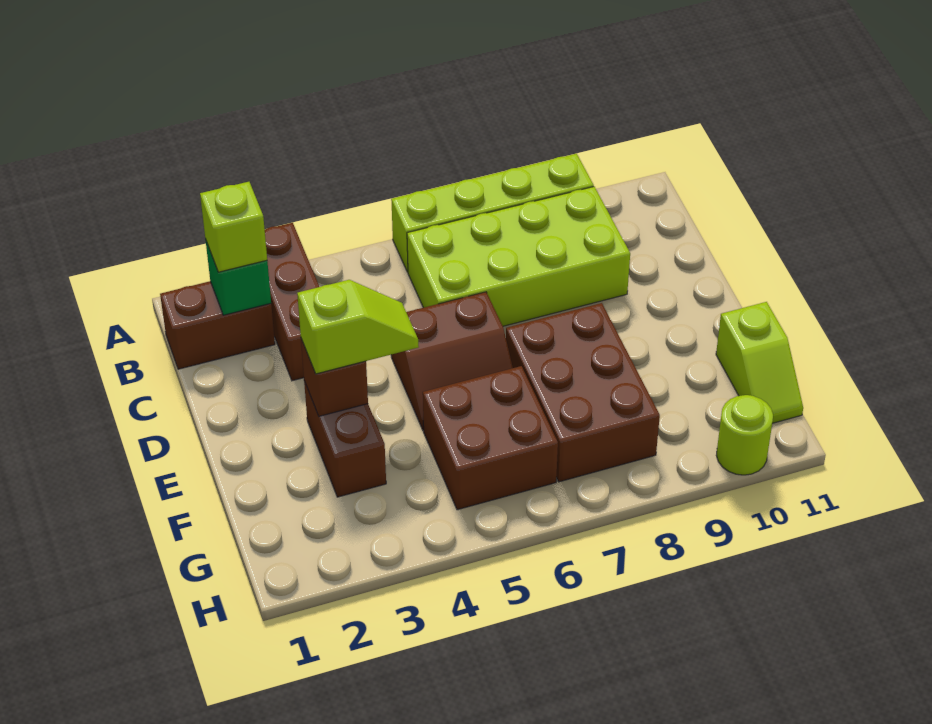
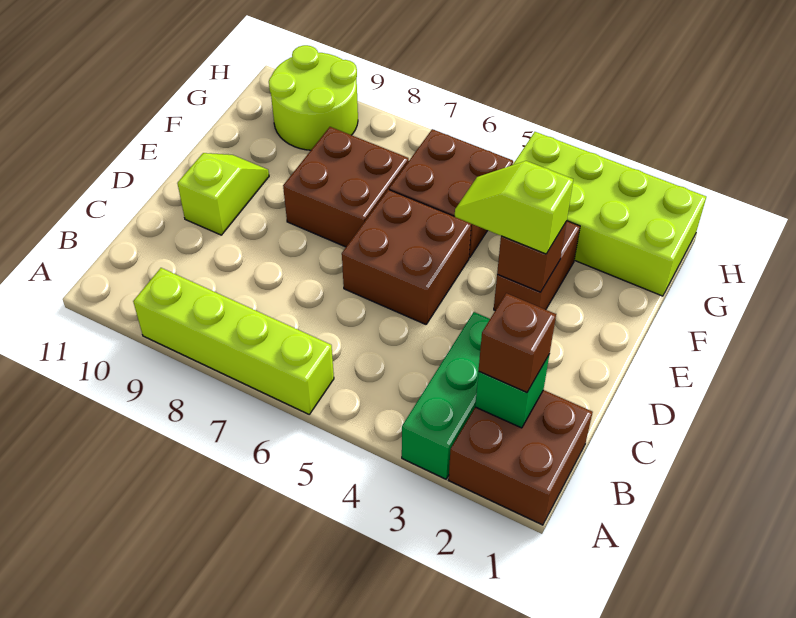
brown 1x3 brick [265,223,319,381] -> green 1x3 brick [402,312,490,479]
brown 1x2 brick [160,281,275,369] -> brown 2x2 brick [449,390,593,525]
lime 1x1 brick [200,182,267,272] -> brown 1x1 brick [479,293,556,393]
lime 2x4 brick [407,187,630,326] -> lime 2x4 brick moved to [513,132,706,296]
brown 2x2 slope [391,292,513,430] -> brown 2x2 brick [342,190,471,324]
brown 2x3 brick [506,303,660,482] -> brown 2x2 brick [283,127,409,247]
lime 1x2 slope [716,302,803,423] -> lime 1x2 slope moved to [177,153,269,235]
lime 1x1 round brick [716,395,773,475] -> lime 2x2 round brick [269,45,358,150]

